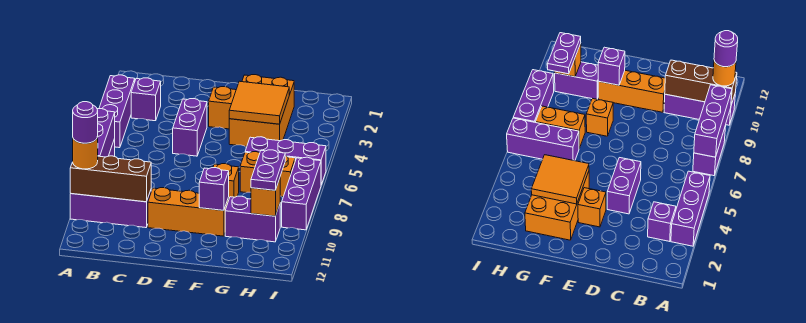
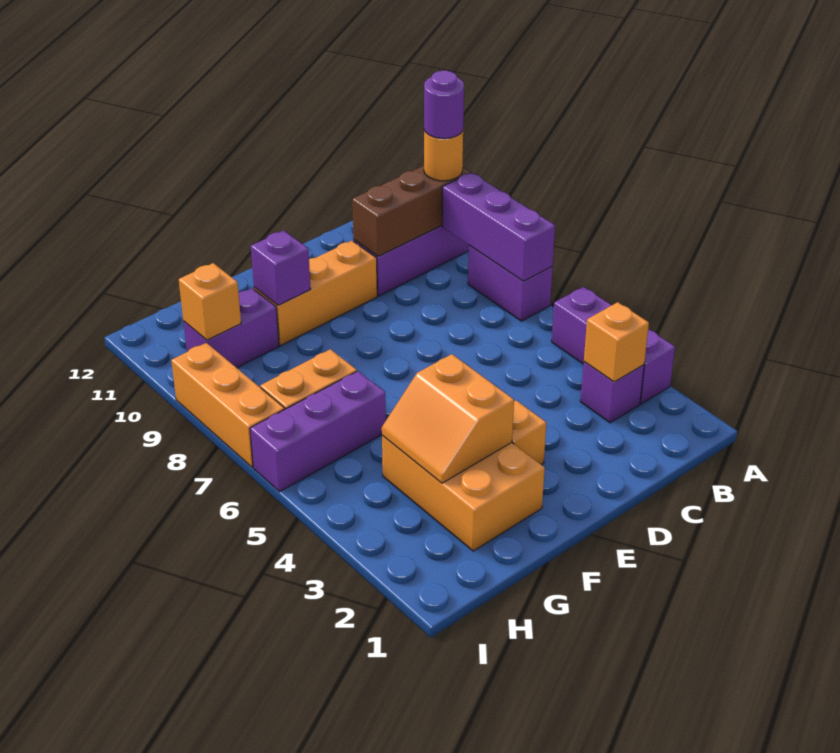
purple 1x2 brick [173,99,207,156] -> none
orange 2x2 tile [229,81,289,124] -> orange 2x2 slope [382,354,514,483]
orange 1x1 brick [213,164,239,198] -> orange 1x1 brick moved to [584,302,649,382]
purple 1x2 plate [251,150,285,190] -> none
purple 1x3 brick [282,157,321,230] -> orange 1x3 brick [171,343,285,467]

